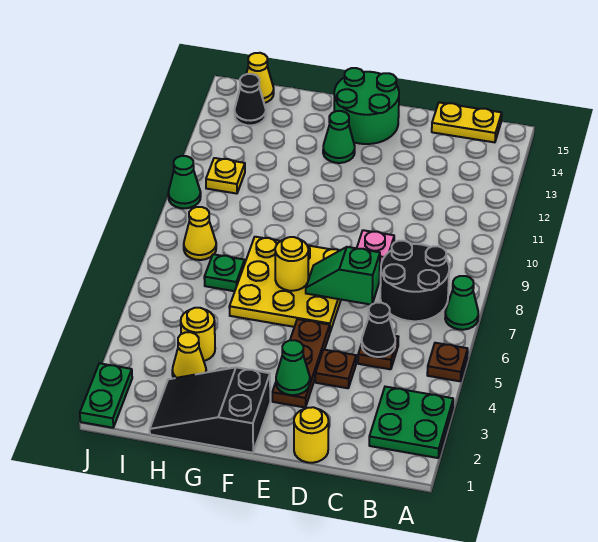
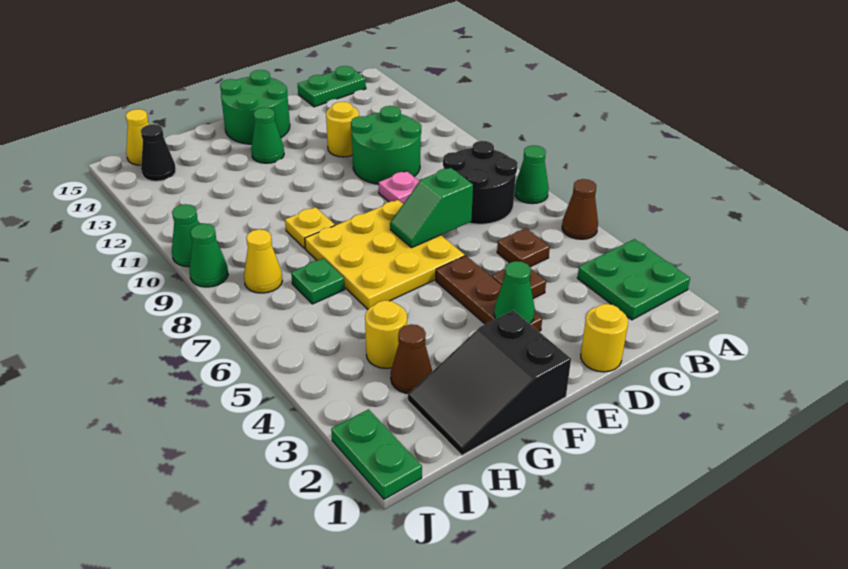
brown 1x1 plate [427,343,468,381] -> brown 1x1 cone [562,179,598,239]
yellow 1x2 plate [432,103,502,142] -> green 1x2 plate [298,66,366,107]
black 1x1 cone [362,303,395,357] -> none
none -> green 2x2 round brick [351,106,421,184]
yellow 1x1 round brick [275,237,308,291] -> yellow 1x1 round brick moved to [326,102,359,157]
yellow 1x1 cone [172,332,206,378] -> brown 1x1 cone [391,324,432,394]
yellow 1x1 plate [206,158,245,194] -> yellow 1x1 plate moved to [285,207,335,248]
none -> green 1x1 cone [190,224,228,287]

